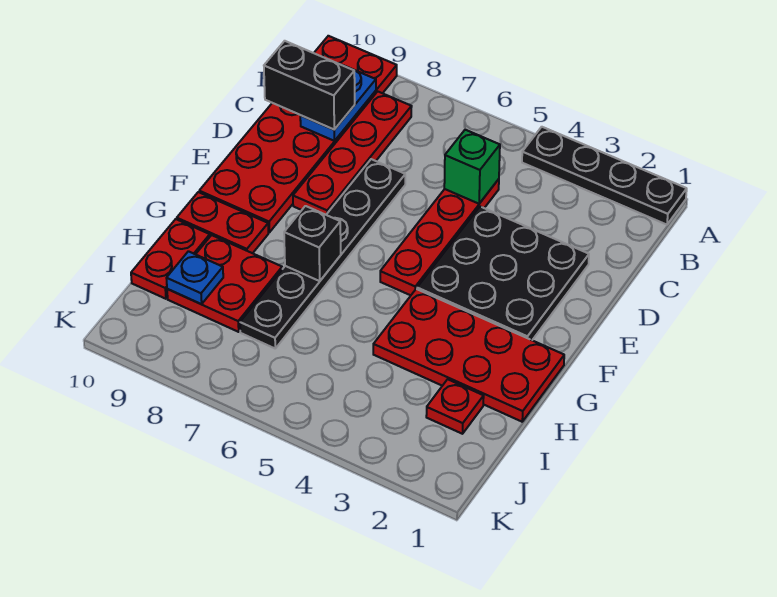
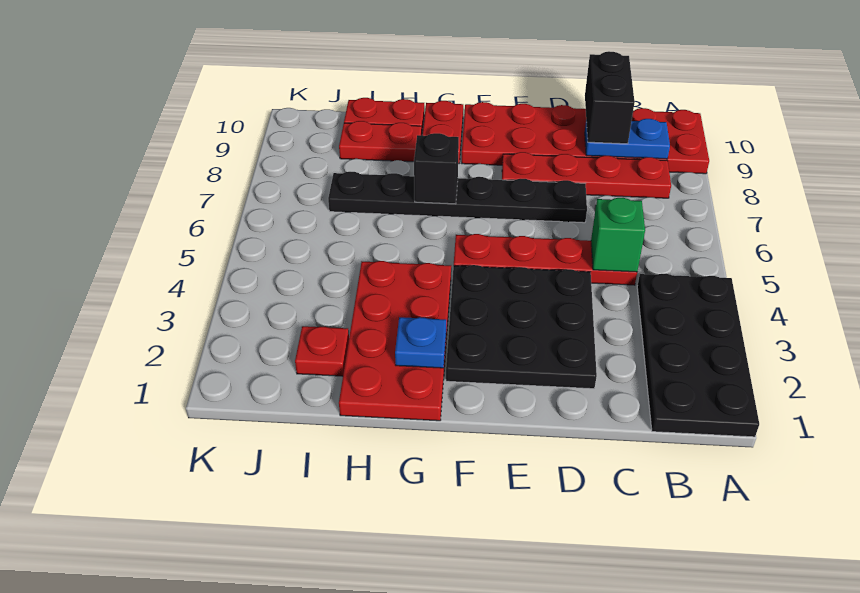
black 1x4 plate [522,127,687,225] -> black 2x4 plate [637,274,759,437]
red 2x2 plate [167,235,282,332] -> red 1x2 plate [339,121,422,162]
blue 1x1 plate [166,251,223,304] -> blue 1x1 plate moved to [395,317,446,368]

